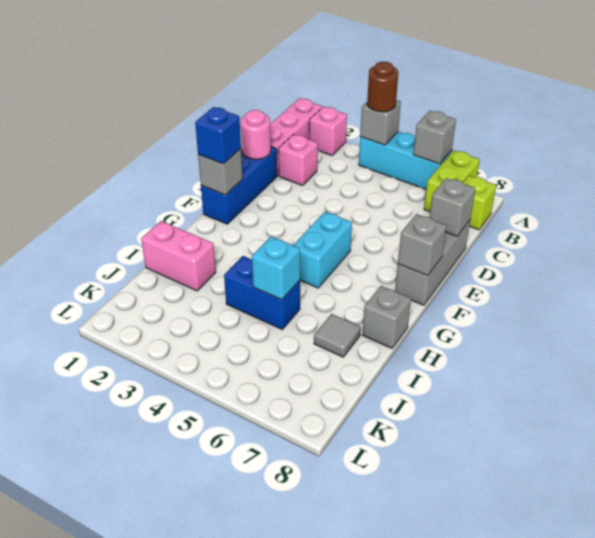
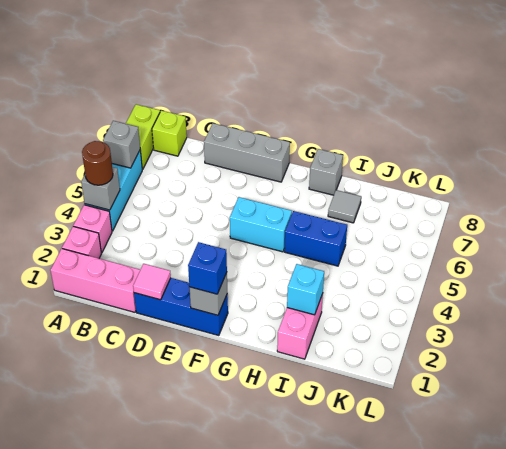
lime 1x2 brick [424,150,480,212] -> lime 1x2 brick turned to [126,104,160,169]
pink 1x1 brick [278,134,318,185] -> pink 1x1 brick moved to [73,205,112,253]
pink 1x1 round brick [241,110,271,159] -> pink 1x1 tile [133,264,171,300]
grey 1x1 brick [429,178,475,236] -> none
grey 1x1 brick [398,214,446,276] -> none
blue 1x2 brick [224,256,300,329] -> blue 1x2 brick turned to [284,211,347,266]
cyan 1x1 brick [252,236,300,300] -> cyan 1x1 brick moved to [287,264,324,315]

